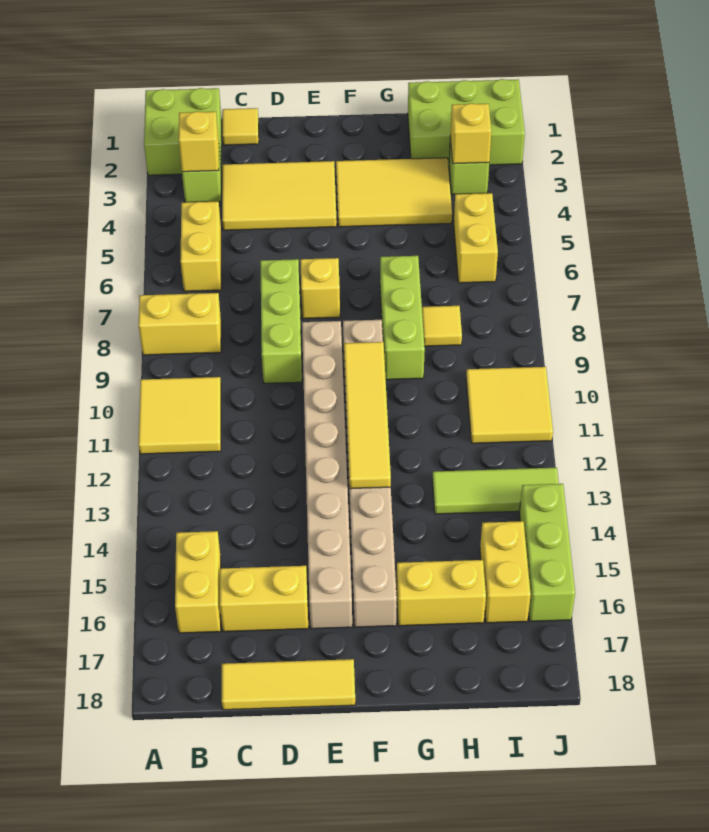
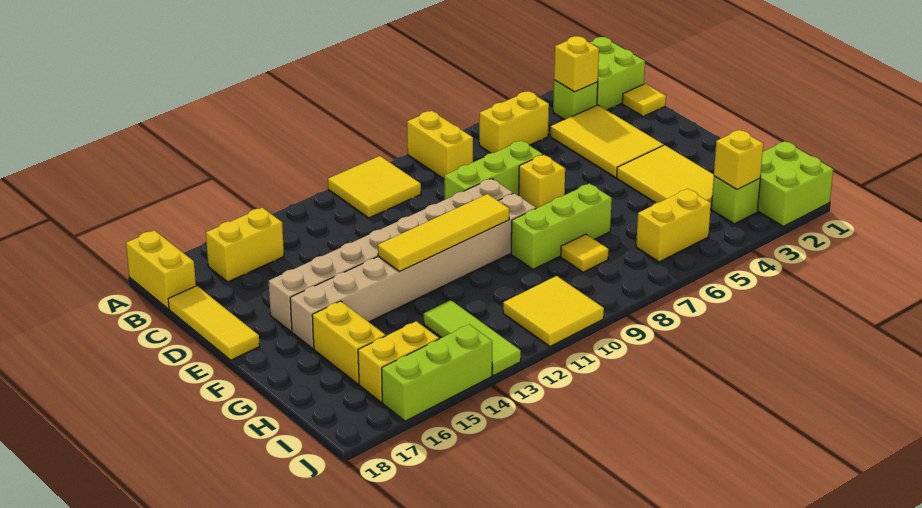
yellow 1x2 brick [220,566,308,632] -> yellow 1x2 brick moved to [126,230,196,309]
lime 2x3 brick [408,79,525,166] -> lime 2x2 brick [758,141,833,226]

